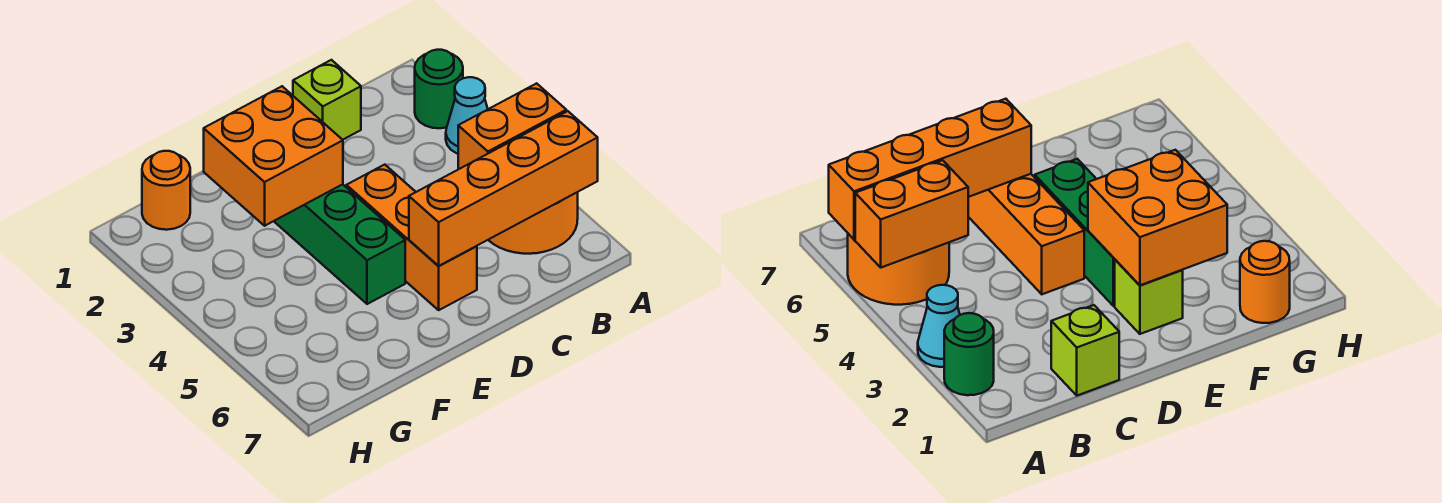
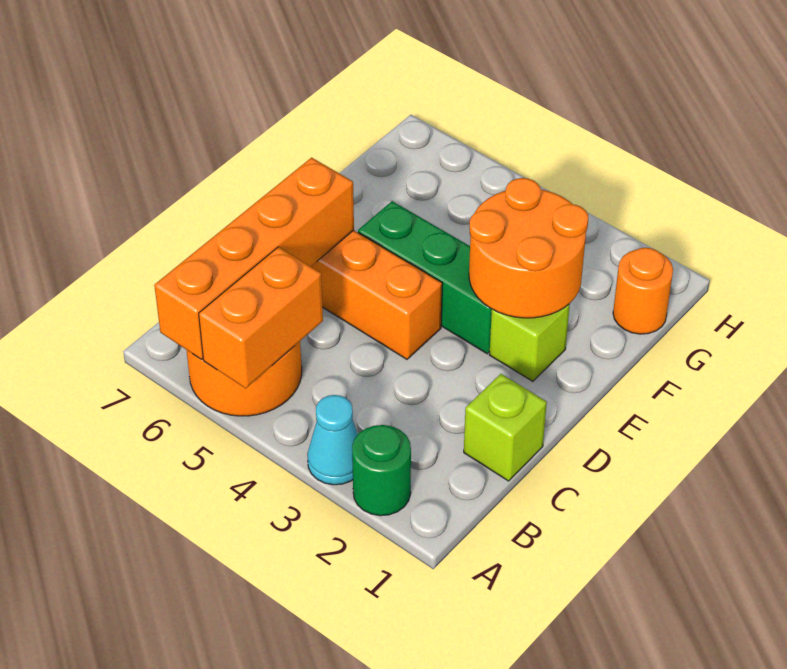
orange 2x2 brick [204,86,343,226] -> orange 2x2 round brick [469,178,588,318]

